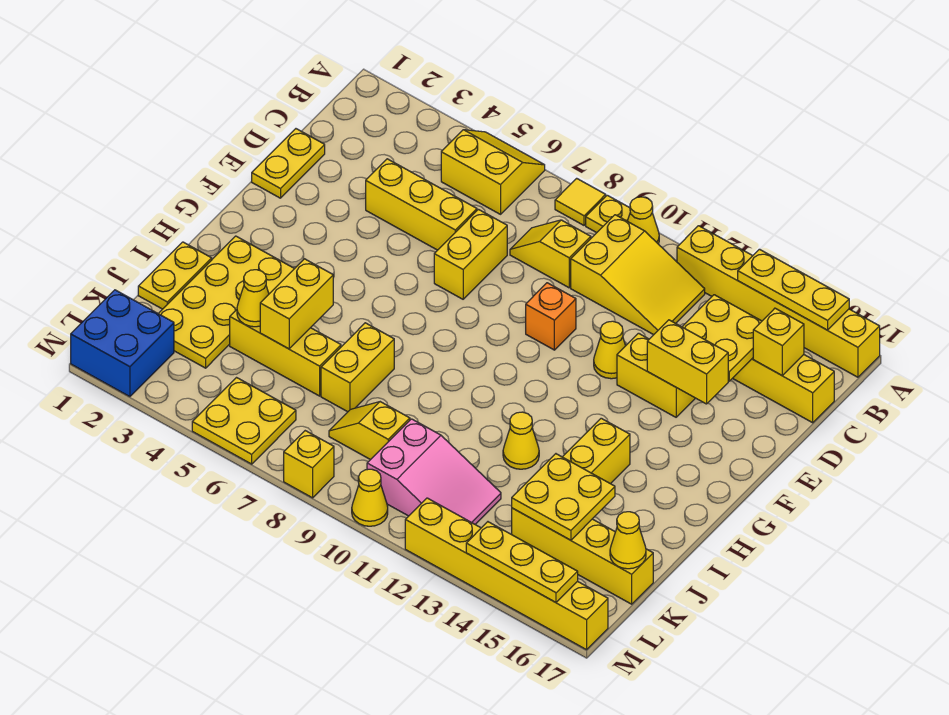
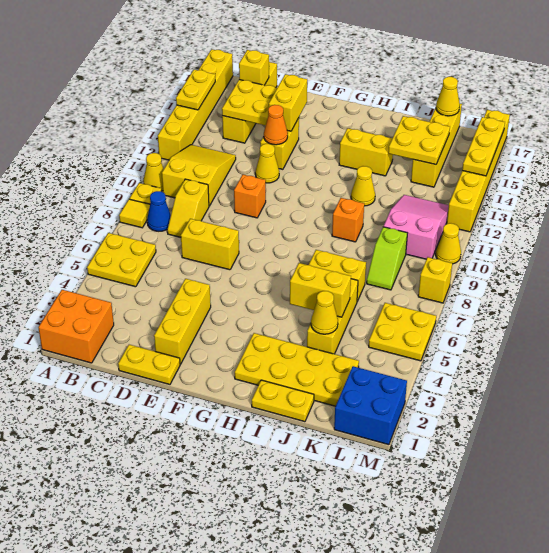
none -> orange 2x2 brick [38,290,114,363]
yellow 2x2 slope [441,130,545,214] -> yellow 2x2 plate [87,233,156,287]
yellow 1x3 plate [738,249,849,330] -> yellow 1x2 plate [176,70,215,110]
none -> blue 1x1 cone [147,191,171,231]
yellow 1x3 brick [366,159,477,250] -> yellow 1x3 brick moved to [154,279,211,364]
none -> orange 1x1 cone [264,105,288,145]
none -> orange 1x1 brick [332,198,364,242]
yellow 1x2 slope [329,402,410,460] -> lime 1x2 slope [367,227,407,290]

